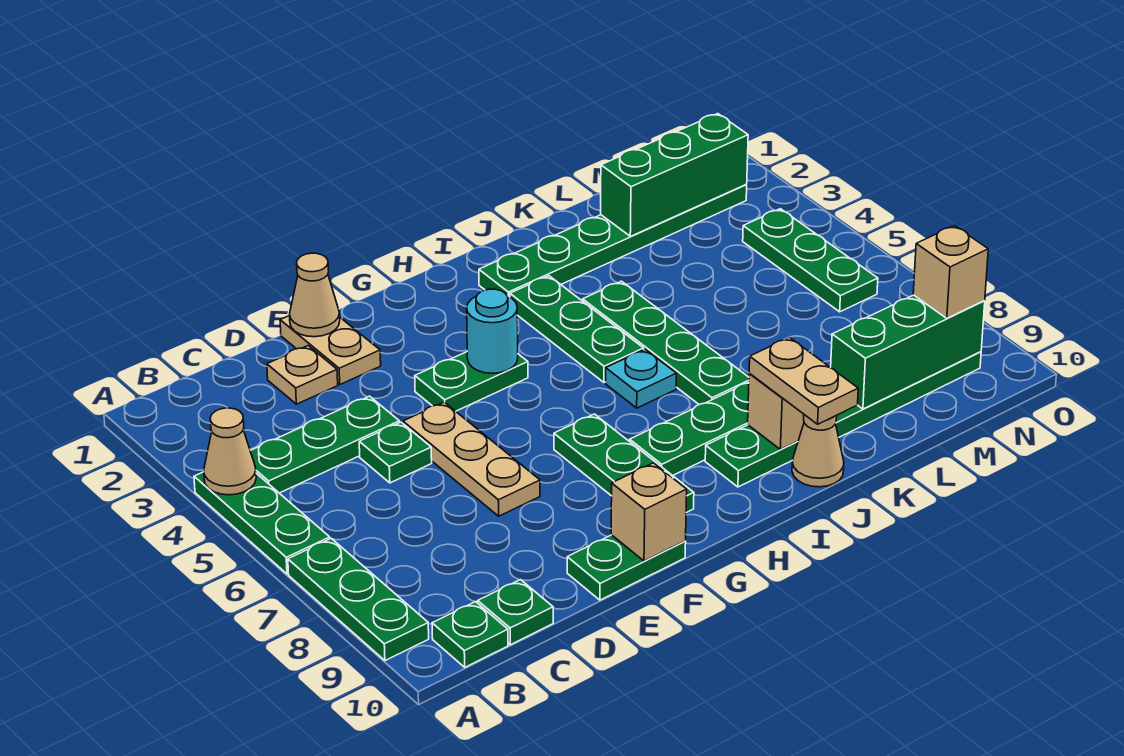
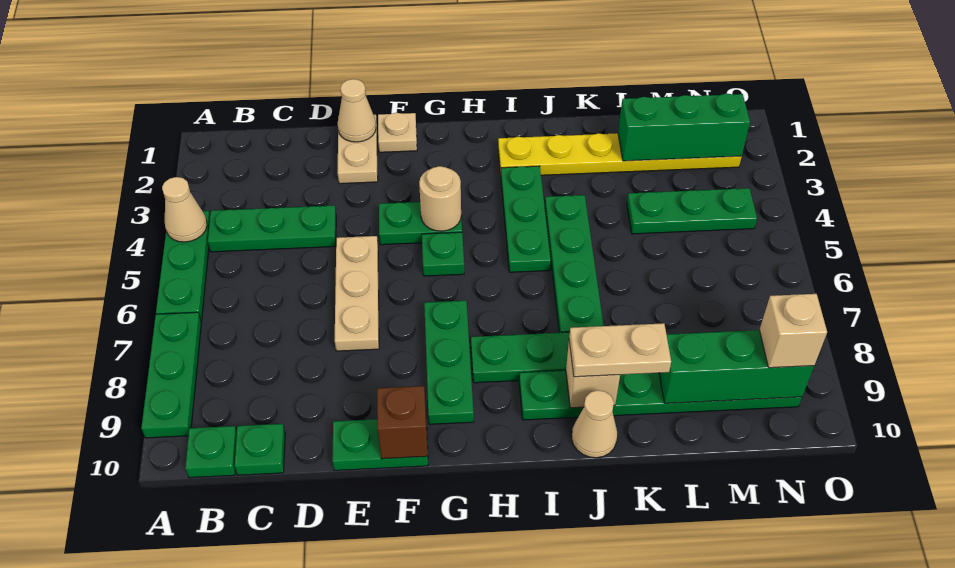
tan 1x1 plate [267,346,338,404] -> tan 1x1 plate moved to [378,113,417,152]
green 1x1 plate [359,422,432,483] -> green 1x1 plate moved to [422,232,464,276]
tan 1x1 brick [611,463,687,561] -> brown 1x1 brick [377,386,427,459]
cyan 1x1 round brick [467,289,518,373] -> tan 1x1 round brick [419,166,461,231]
green 1x6 plate [479,184,747,297] -> yellow 1x6 plate [498,133,742,175]
cyan 1x1 plate [606,349,677,408] -> none
tan 1x2 plate [749,337,858,424] -> tan 1x2 plate turned to [569,323,671,377]
green 1x3 plate [743,209,878,312] -> green 1x3 plate turned to [627,188,757,234]

